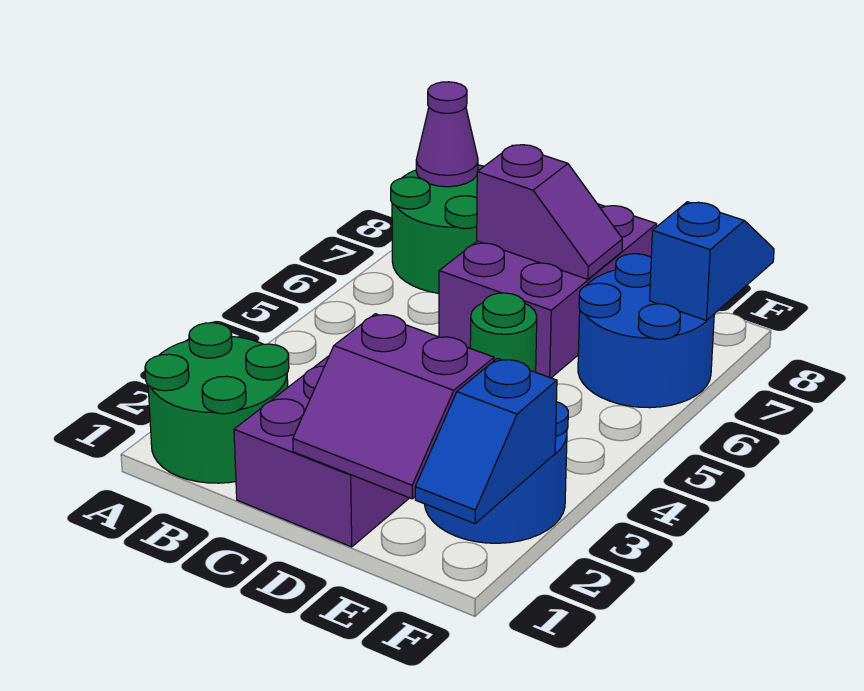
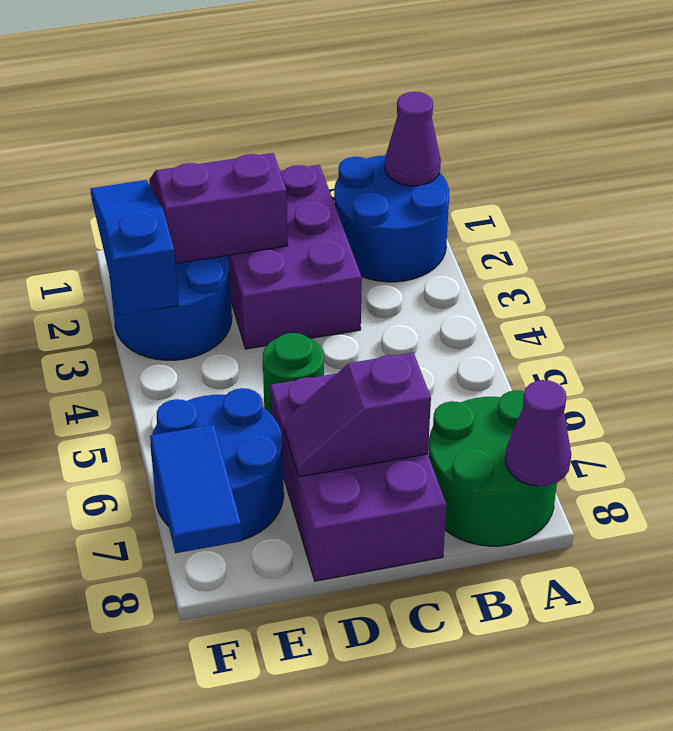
green 2x2 round brick [145,323,289,483] -> blue 2x2 round brick [334,155,449,282]
none -> purple 1x1 cone [385,92,441,186]
blue 1x2 slope [415,358,557,524] -> blue 1x3 slope [90,180,178,315]
blue 1x2 slope [650,202,774,321] -> blue 1x2 tile [150,425,242,553]

